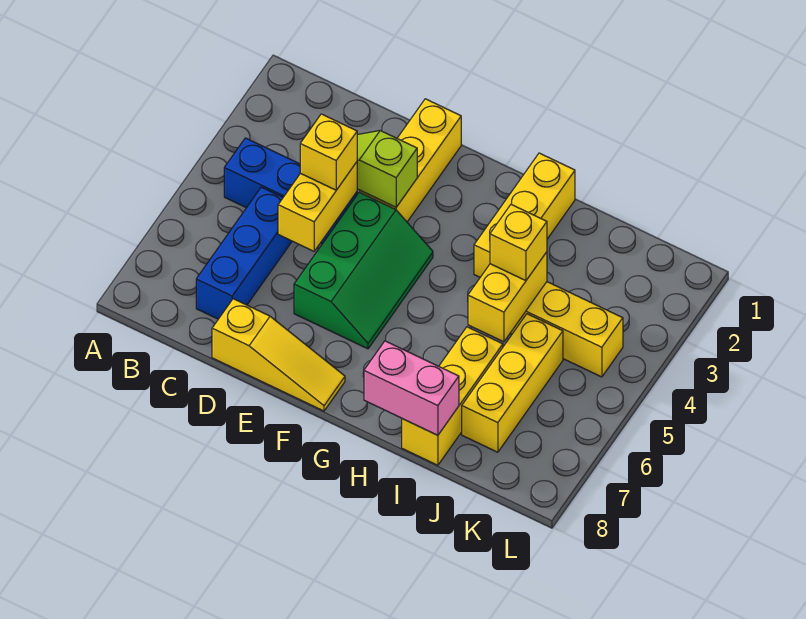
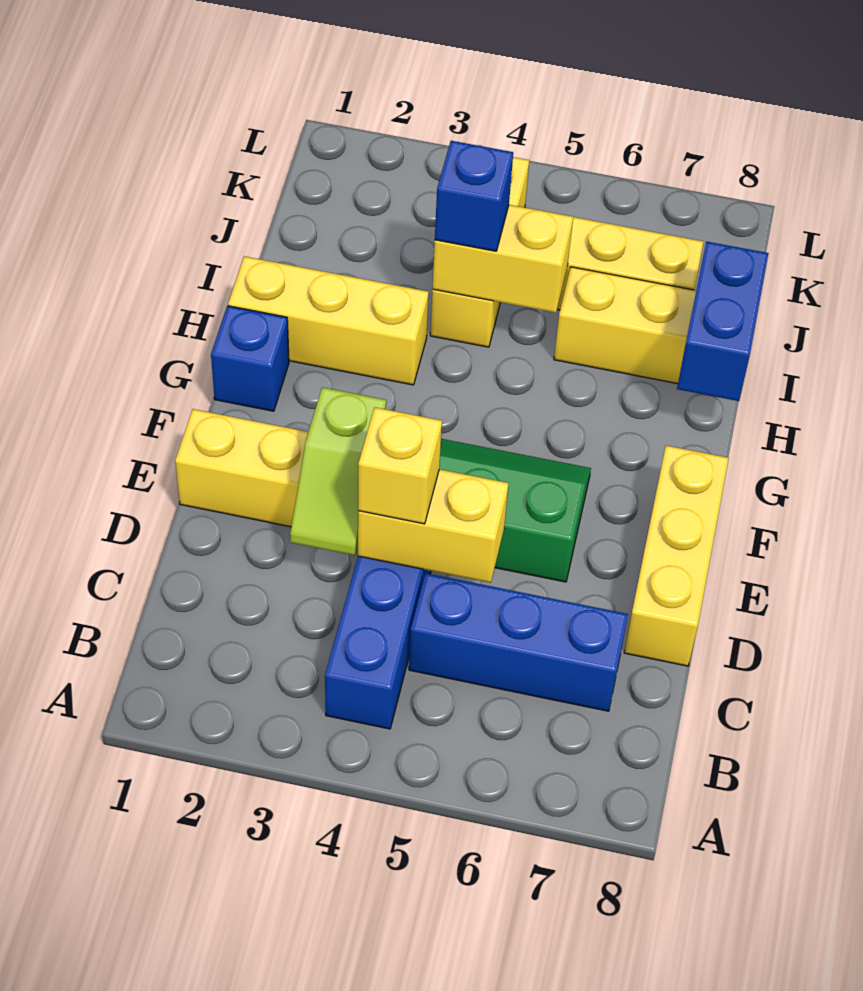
yellow 1x3 slope [212,299,345,411] -> yellow 1x3 brick [624,446,729,666]
none -> blue 1x1 brick [211,306,289,411]
pink 1x2 brick [364,341,459,435] -> blue 1x2 brick [677,242,769,401]
yellow 1x1 brick [490,204,547,281] -> blue 1x1 brick [435,141,513,251]

